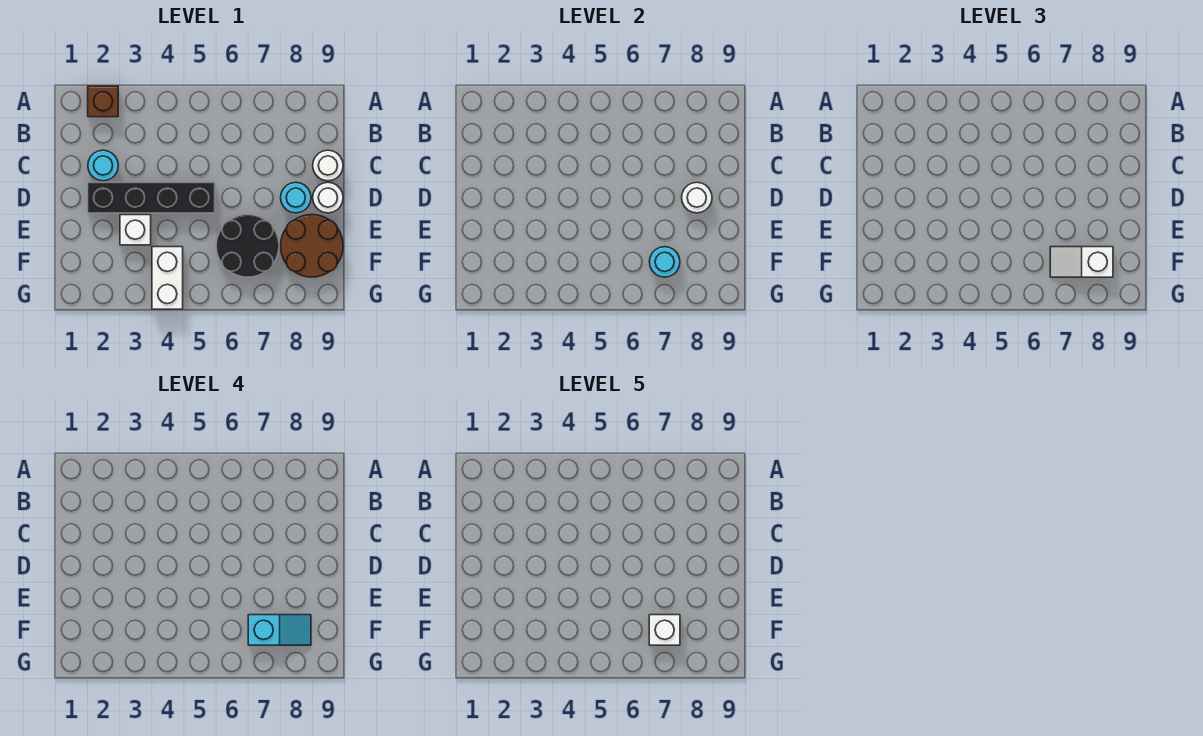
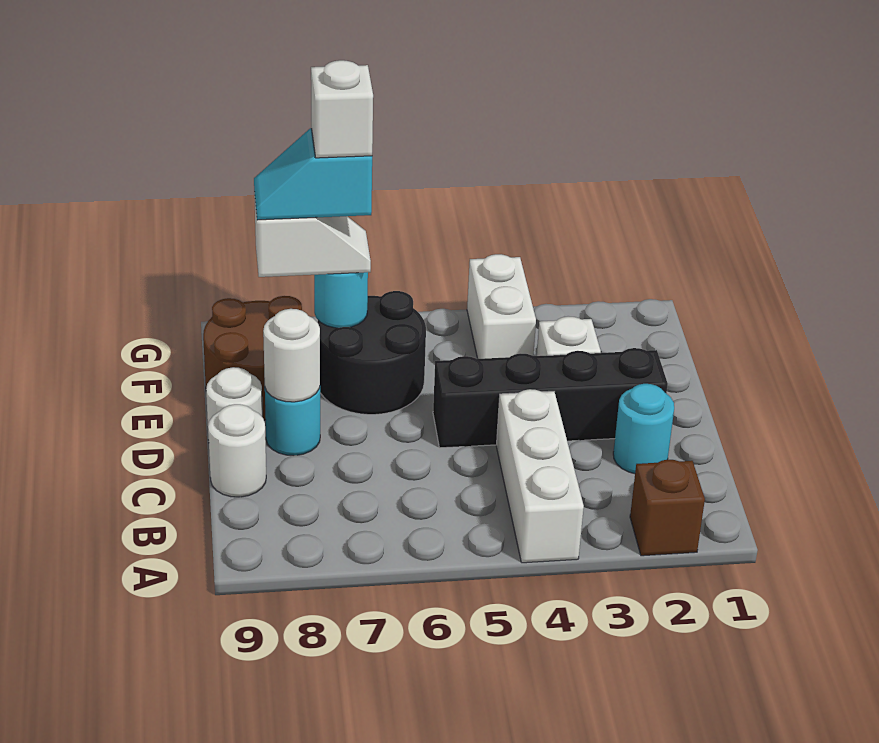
none -> white 1x3 brick [496,389,584,563]

